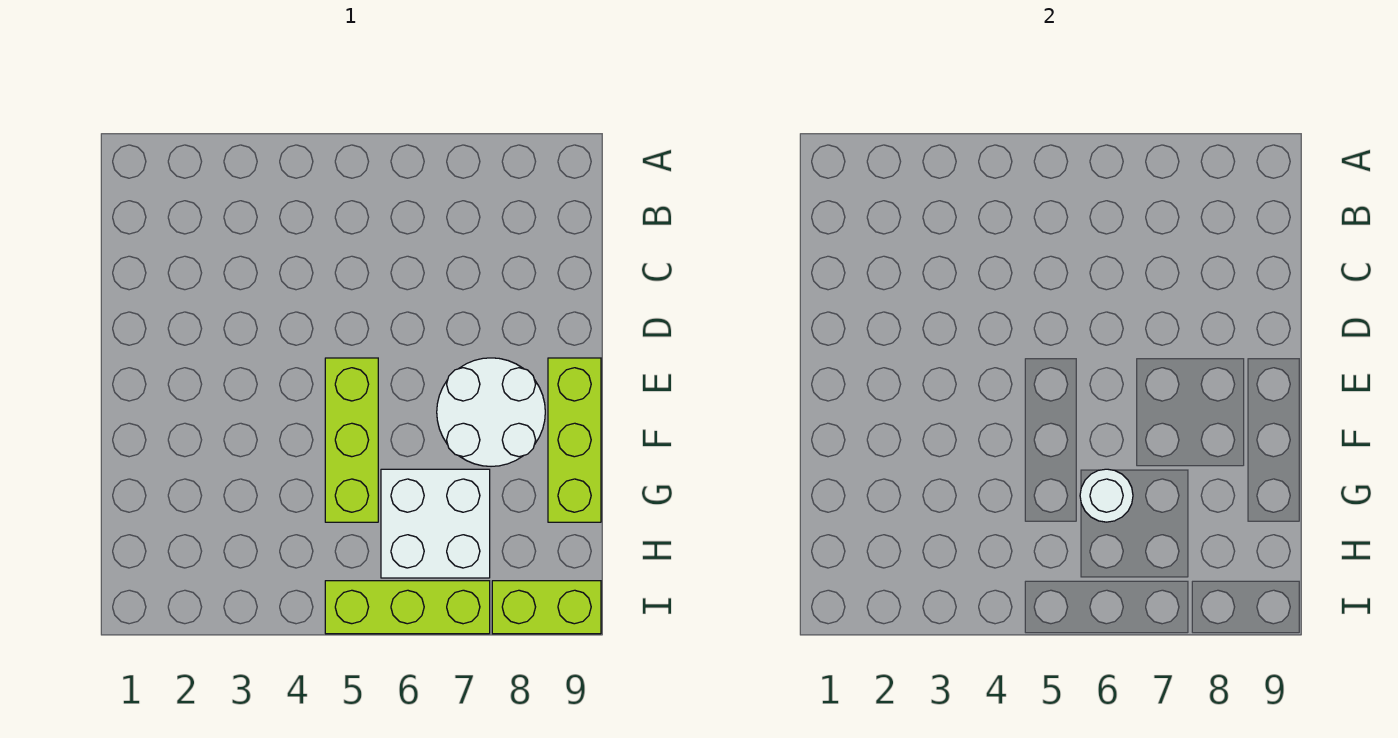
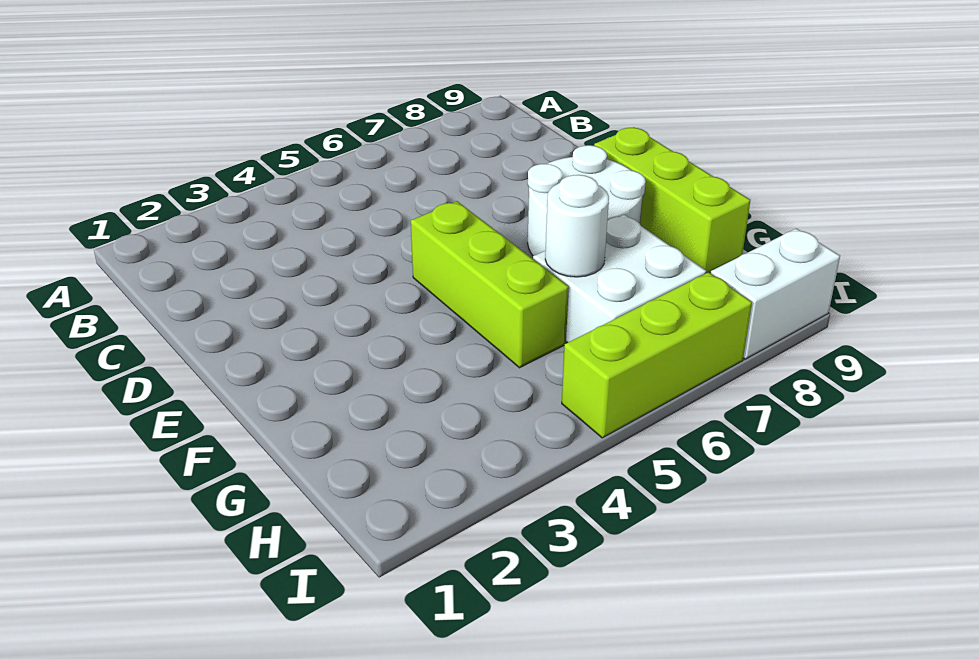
lime 1x2 brick [492,581,601,634] -> white 1x2 brick [711,228,840,359]

